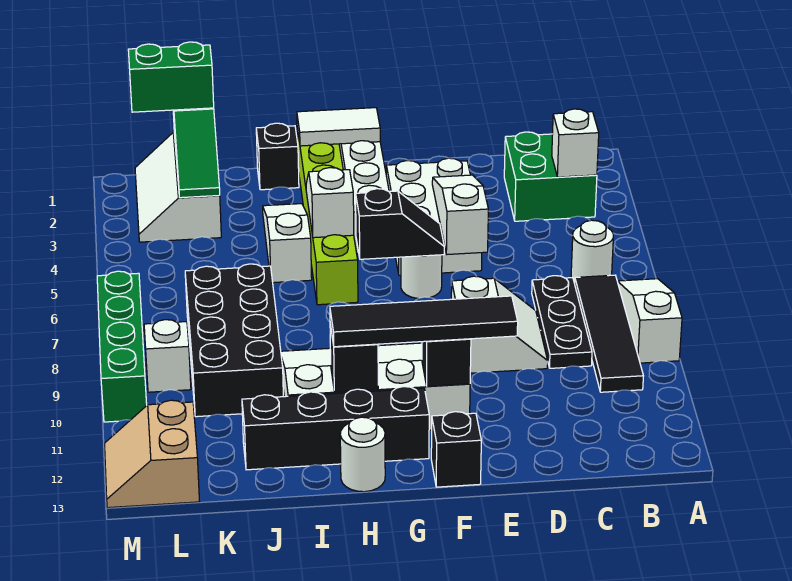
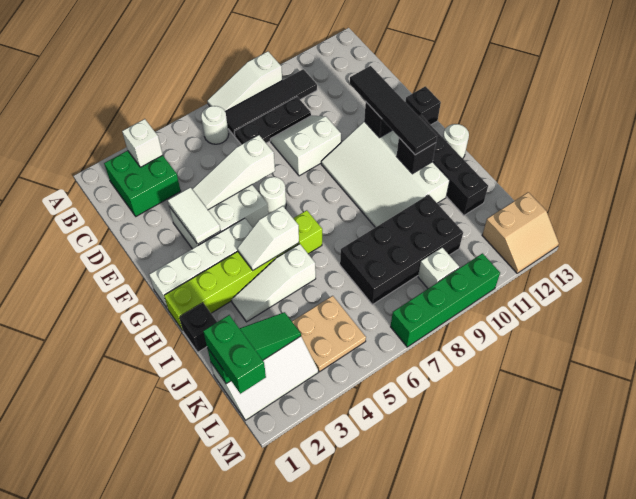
black 1x2 slope [356,189,444,259] -> none
white 1x2 tile [297,108,380,146] -> white 1x2 tile moved to [168,187,220,244]
none -> tan 2x2 plate [292,296,366,372]

